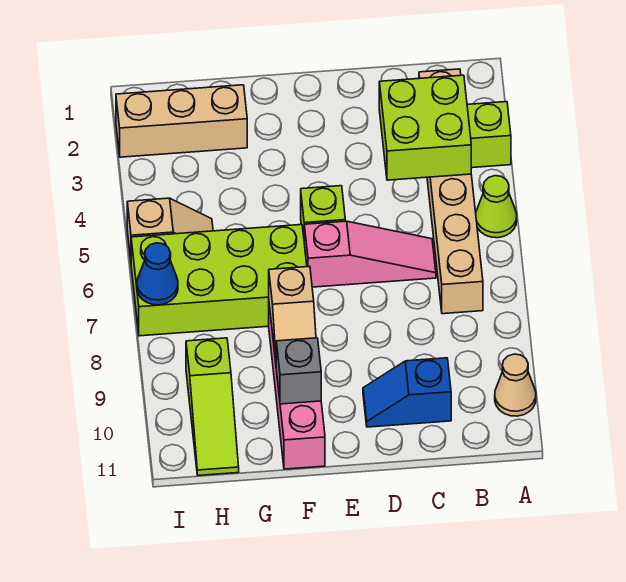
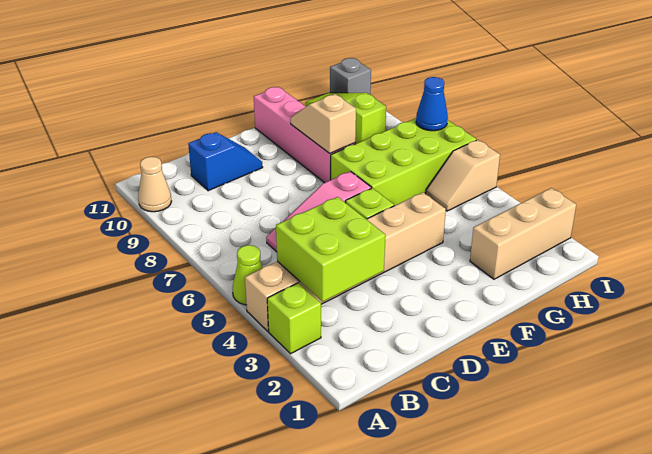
tan 1x6 brick [419,69,483,314] -> tan 1x6 brick turned to [245,192,446,331]
grey 1x1 brick [276,338,321,404] -> grey 1x1 brick moved to [330,58,371,95]

